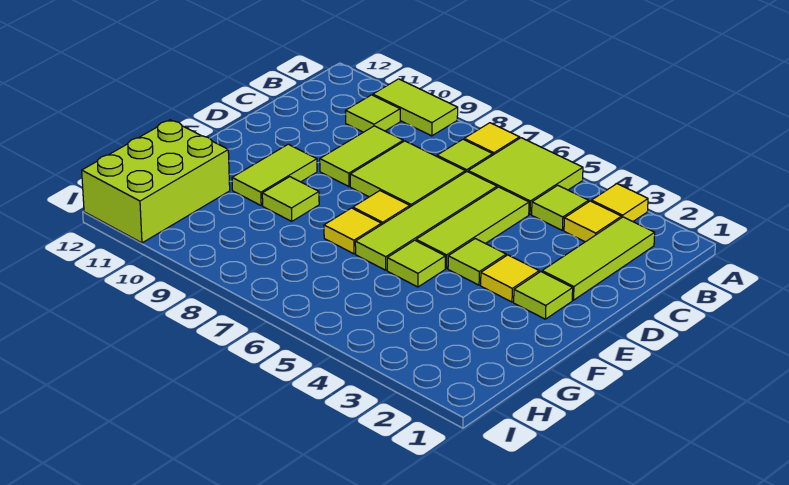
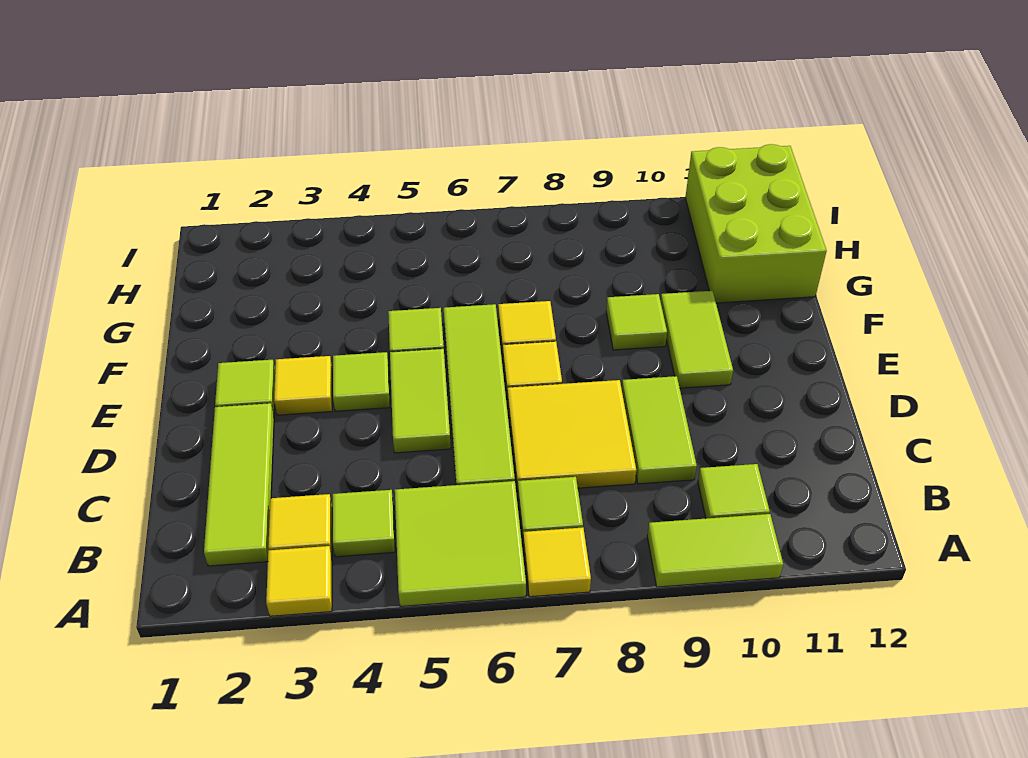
lime 1x3 tile [416,187,529,268] -> lime 1x2 tile [390,349,451,453]
lime 2x2 tile [350,141,465,207] -> yellow 2x2 tile [508,380,636,491]

